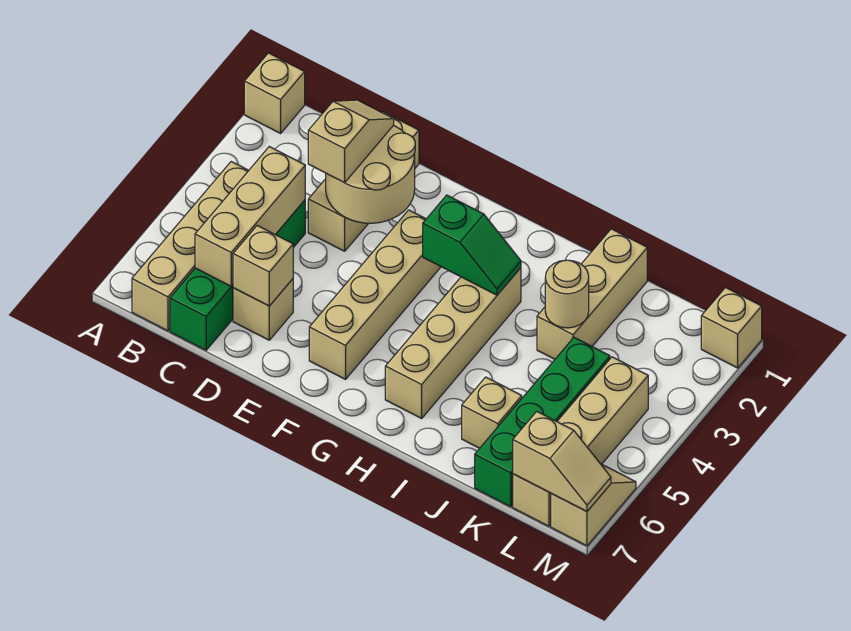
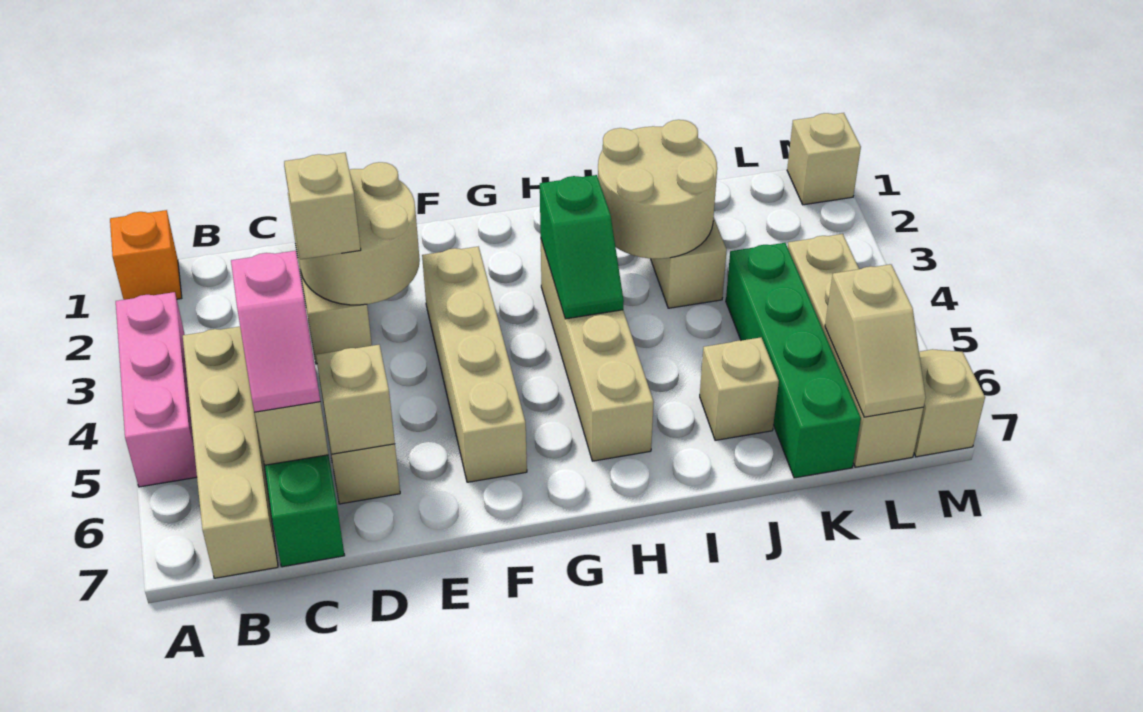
tan 1x1 brick [244,53,305,133] -> orange 1x1 brick [110,210,182,300]
none -> pink 1x3 brick [116,292,197,487]
none -> pink 1x2 slope [231,251,320,412]
green 1x2 slope [423,195,521,295] -> green 1x2 slope turned to [540,175,624,319]
tan 1x1 round brick [545,260,589,328] -> tan 2x2 round brick [598,120,717,259]
tan 1x2 slope [513,411,611,512] -> tan 1x2 slope turned to [825,264,926,417]

